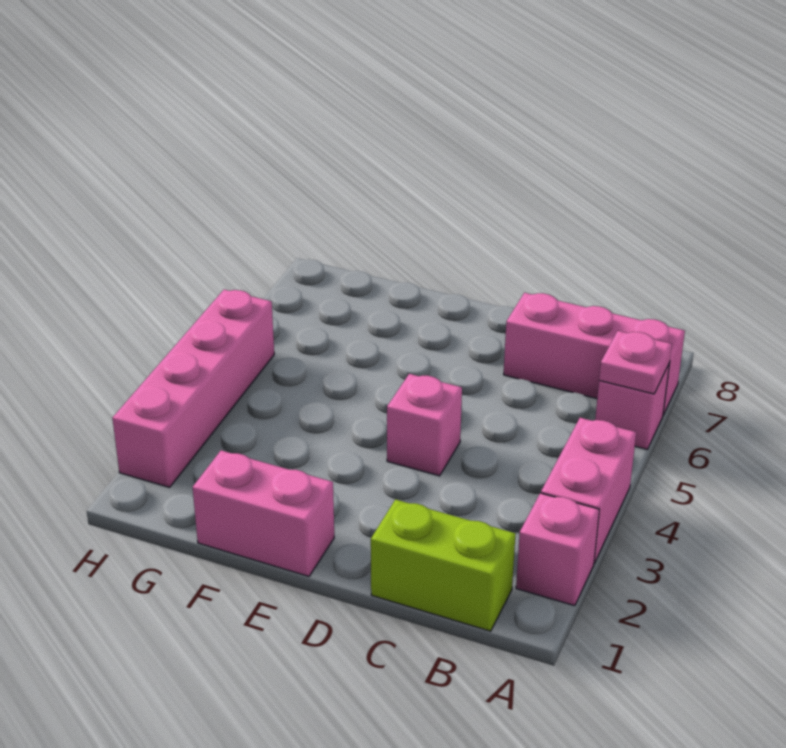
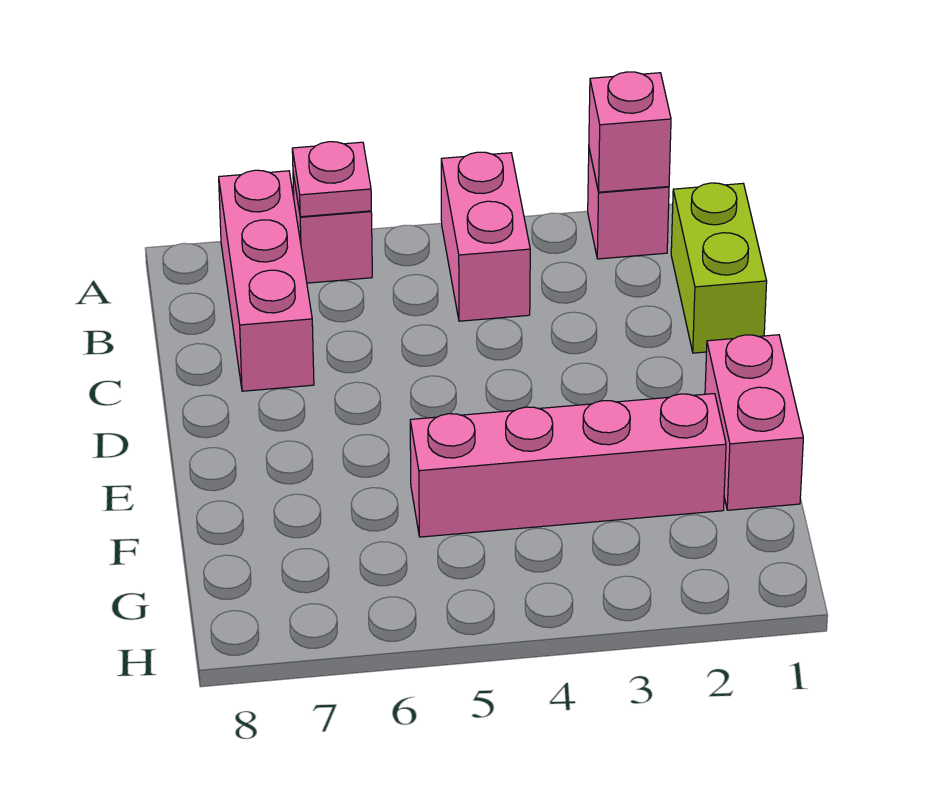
pink 1x2 brick [541,418,636,563] -> pink 1x2 brick turned to [441,152,530,321]
pink 1x1 brick [387,374,462,476] -> pink 1x1 brick moved to [589,72,671,192]
pink 1x4 brick [112,290,274,487] -> pink 1x4 brick moved to [410,394,726,537]

